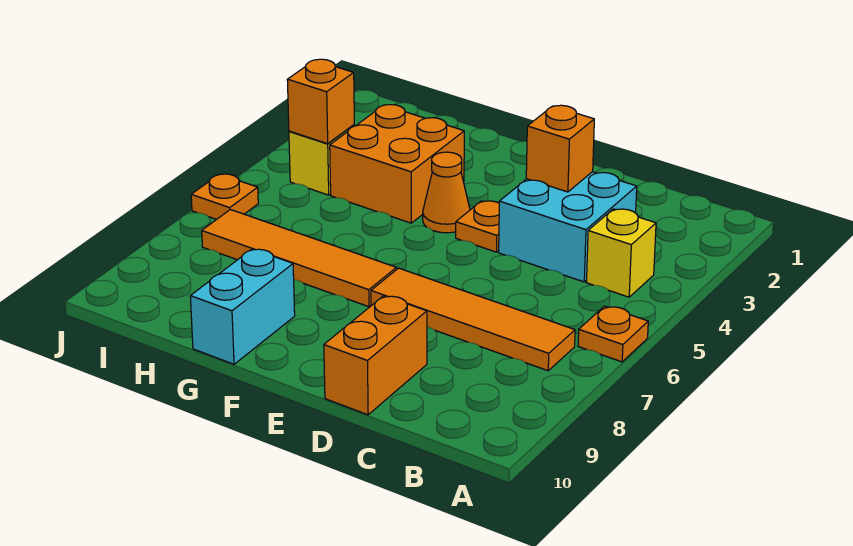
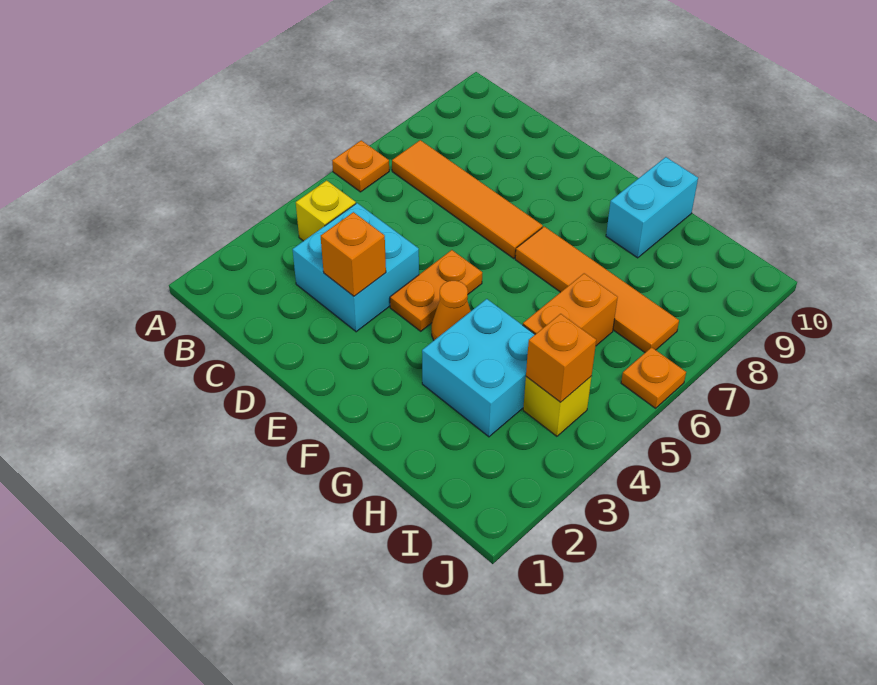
orange 1x2 brick [324,296,427,415] -> orange 1x2 brick moved to [523,273,618,346]
orange 1x1 plate [456,201,499,252] -> orange 1x2 plate [390,250,482,331]
orange 2x2 brick [330,105,464,223] -> cyan 2x2 brick [422,299,535,437]

